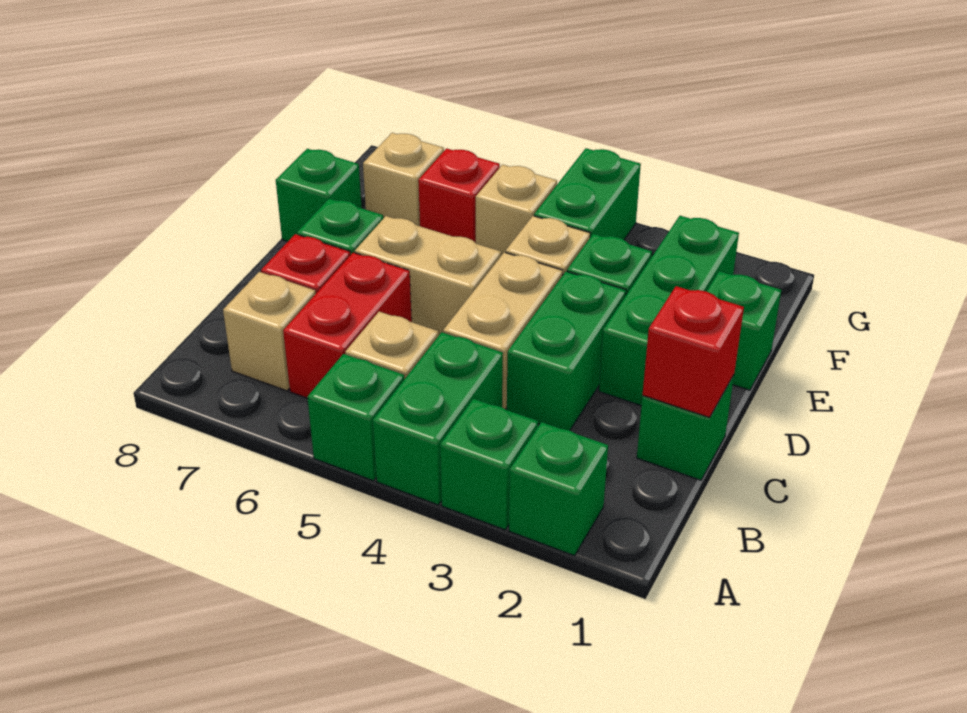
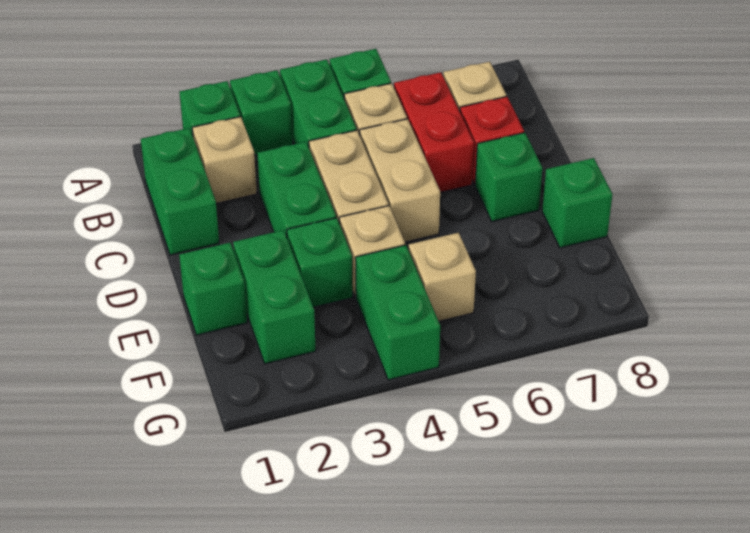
green 1x1 brick [637,375,734,480] -> green 1x2 brick [141,128,219,255]
red 1x1 brick [643,286,744,417] -> none
green 1x3 brick [599,216,739,406] -> green 1x2 brick [233,230,316,364]
tan 1x2 brick [355,216,501,335] -> tan 1x2 brick turned to [360,119,440,242]
red 1x1 brick [418,148,500,243] -> none
tan 1x1 brick [363,133,444,226] -> tan 1x1 brick moved to [192,117,257,203]

